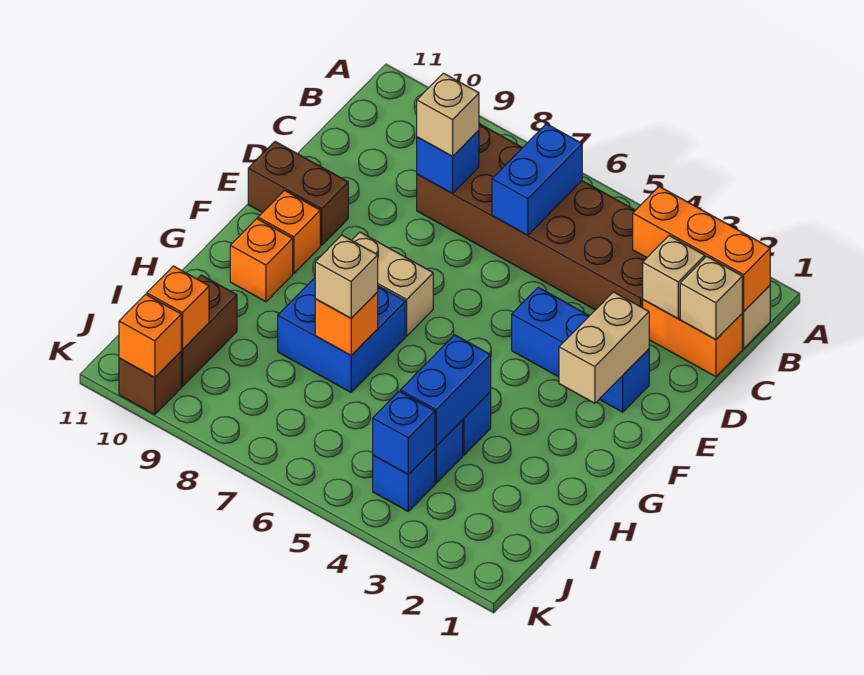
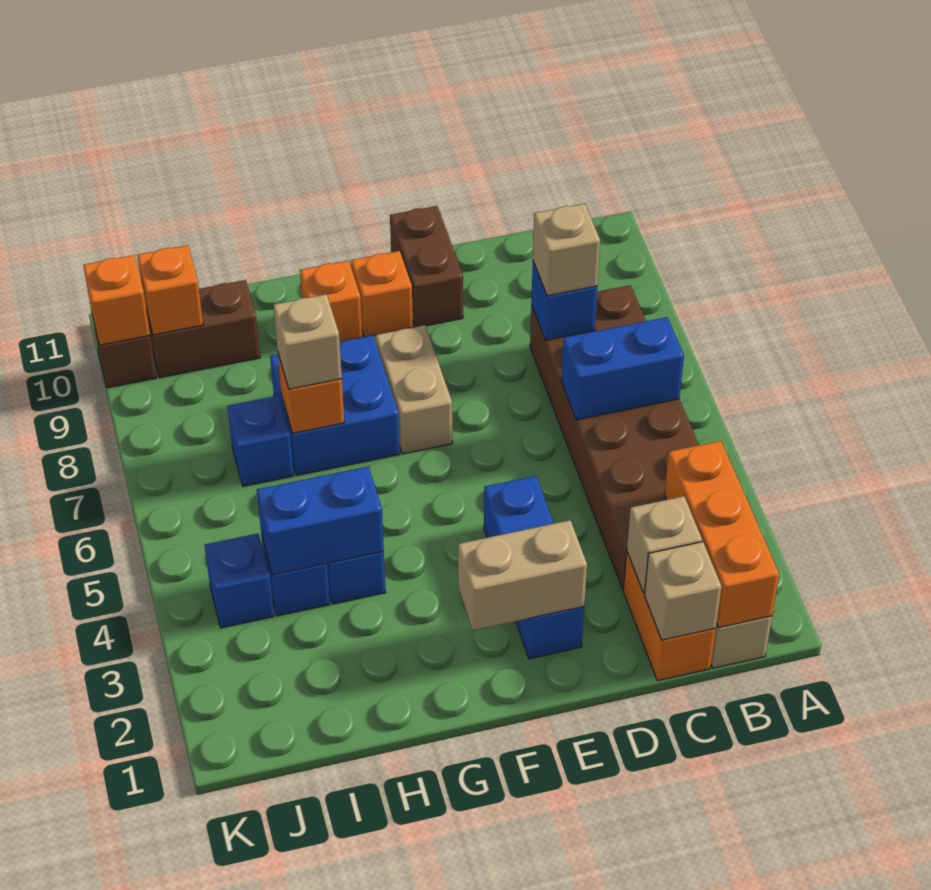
blue 1x1 brick [373,391,435,474] -> blue 1x1 brick moved to [227,396,294,486]

